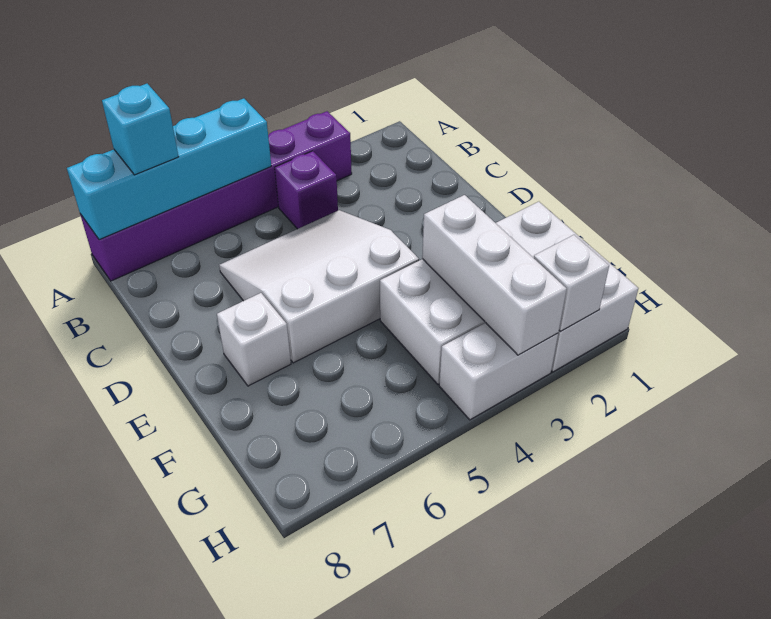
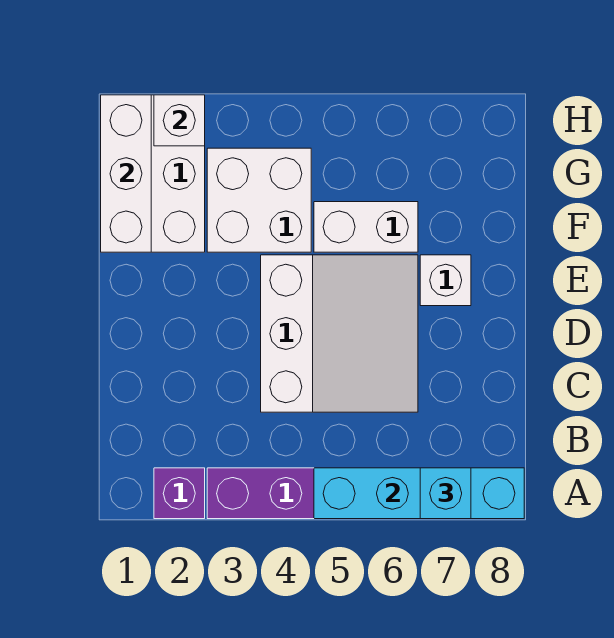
purple 1x1 brick [275,151,338,229] -> purple 1x1 brick moved to [154,468,205,519]
white 3x3 slope [219,210,419,363] -> white 3x3 slope turned to [261,255,418,412]
white 1x3 brick [422,195,567,355] -> white 1x3 brick moved to [101,95,151,252]
white 1x2 brick [439,323,558,420] -> white 1x2 brick moved to [314,202,418,252]

